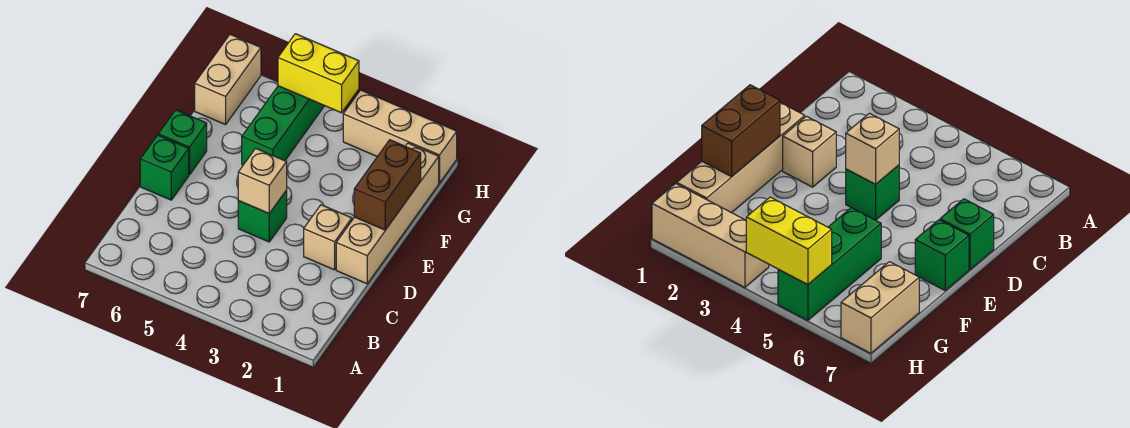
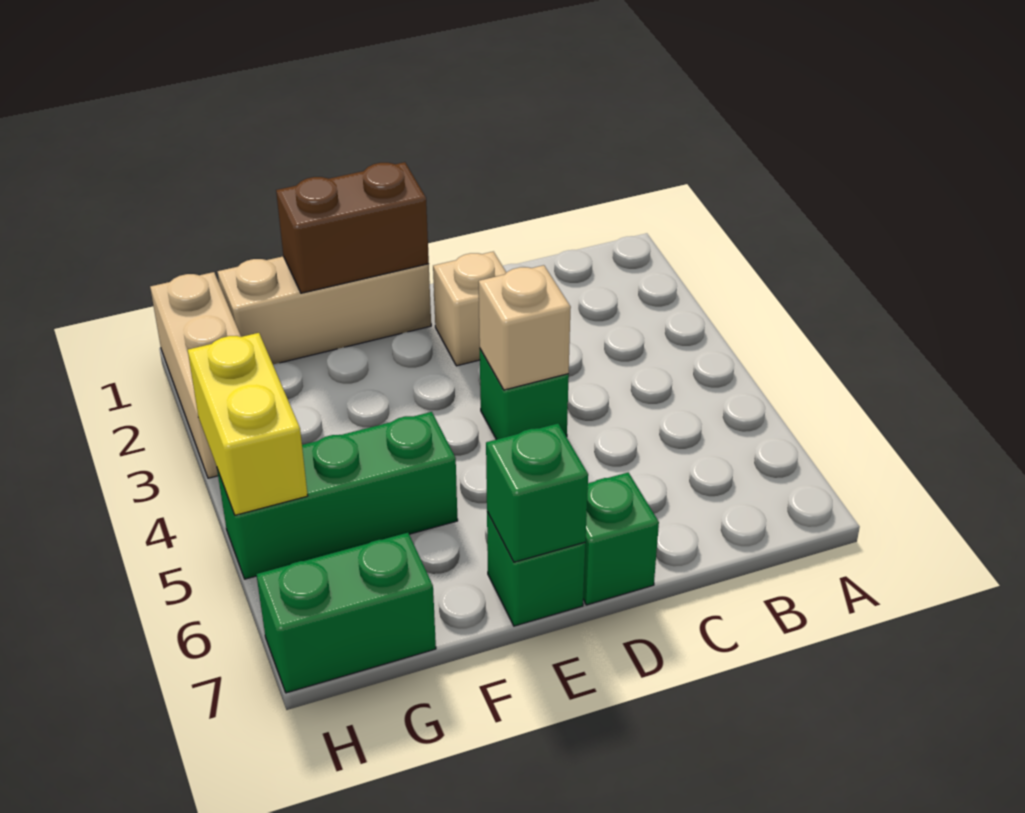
tan 1x4 brick [336,143,439,284] -> tan 1x3 brick [218,256,431,364]
none -> green 1x1 brick [486,424,588,562]
tan 1x2 brick [195,34,261,125] -> green 1x2 brick [256,533,436,693]

